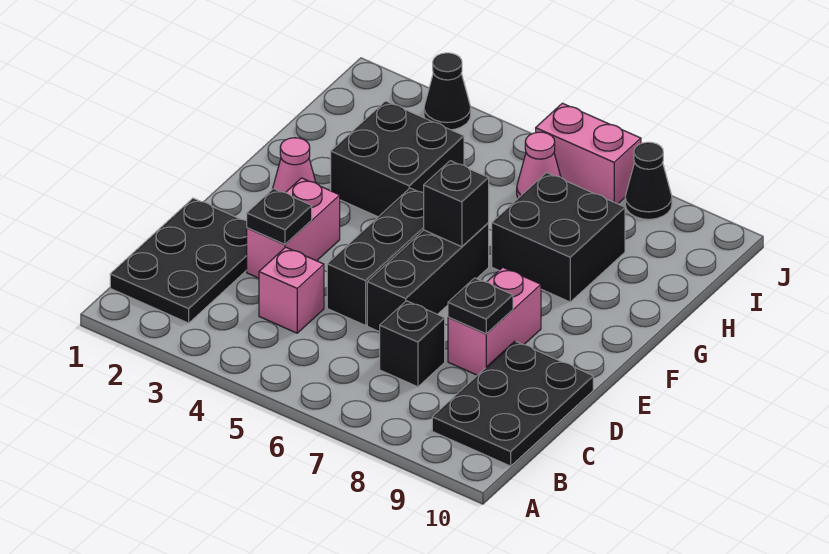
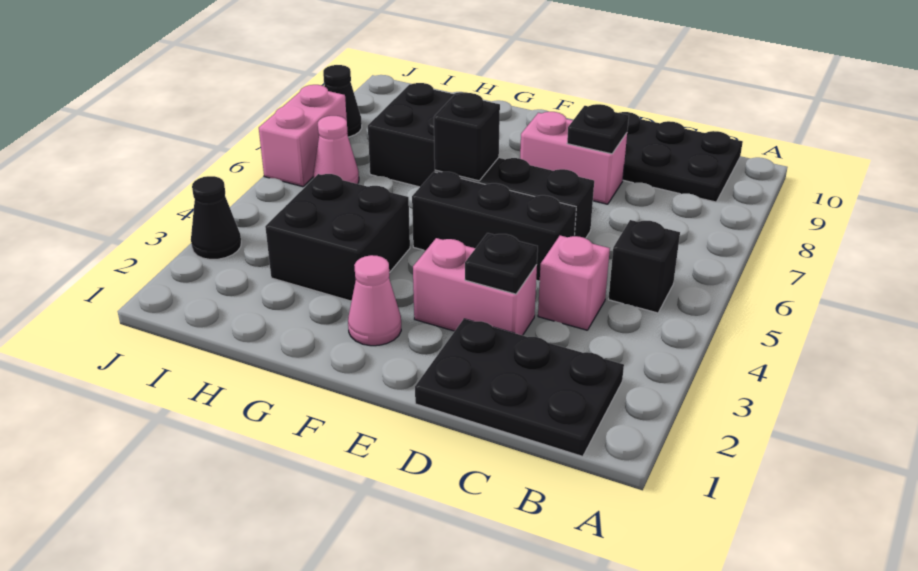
black 1x1 brick [380,301,445,387] -> black 1x1 brick moved to [608,220,680,313]

